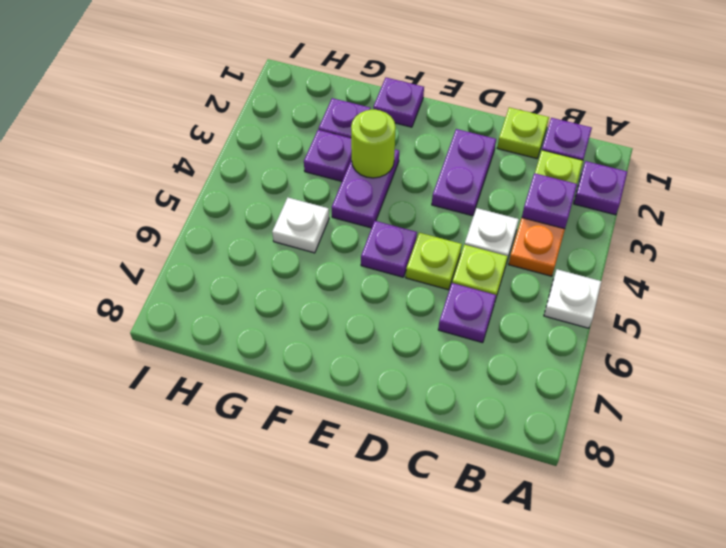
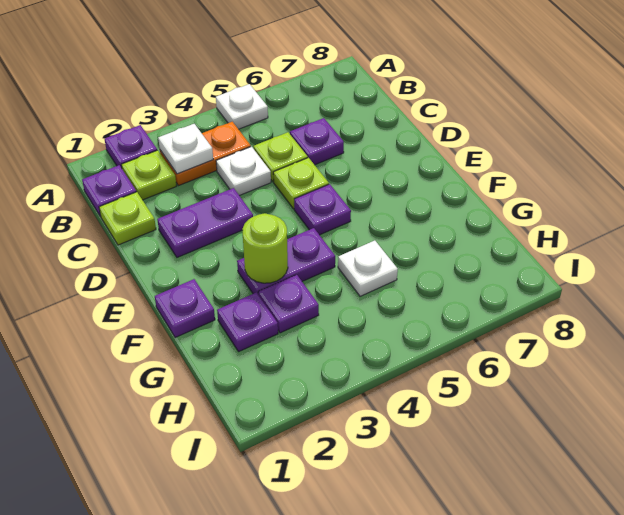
purple 1x1 plate [522,173,577,229] -> white 1x1 plate [158,124,213,174]

